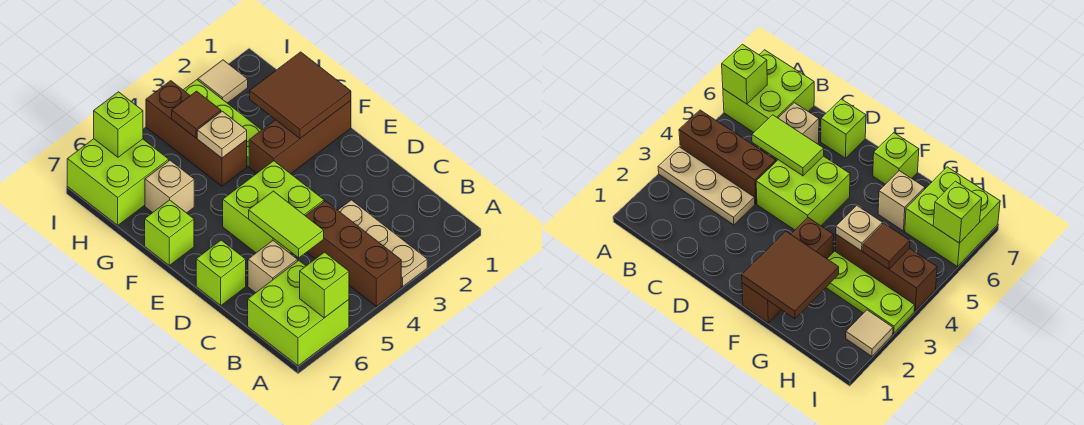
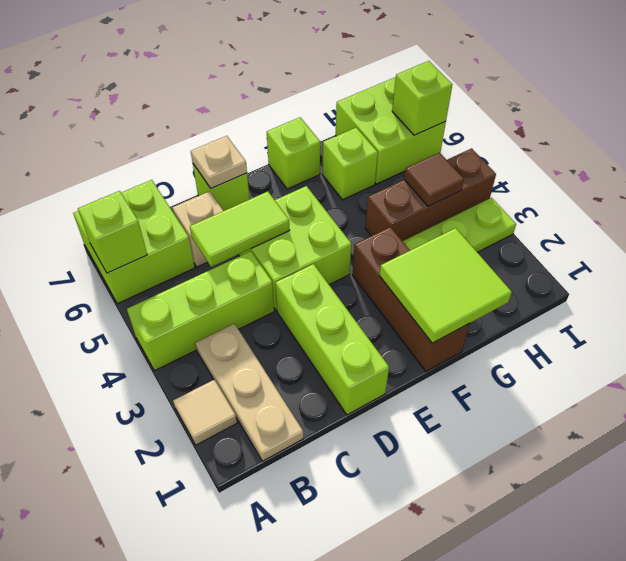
tan 1x3 plate [338,200,427,287] -> tan 1x3 plate turned to [195,324,303,461]
brown 1x3 brick [306,201,401,306] -> lime 1x3 brick [127,251,274,371]
none -> lime 1x3 brick [275,264,389,415]
brown 2x2 tile [250,52,351,138] -> lime 2x2 tile [380,228,512,343]
tan 1x1 plate [197,111,247,158] -> tan 1x1 plate moved to [191,136,247,188]
tan 1x1 brick [145,160,194,213] -> lime 1x1 brick [323,128,378,200]
tan 1x1 tile [198,60,248,103] -> tan 1x1 tile moved to [173,380,237,445]

